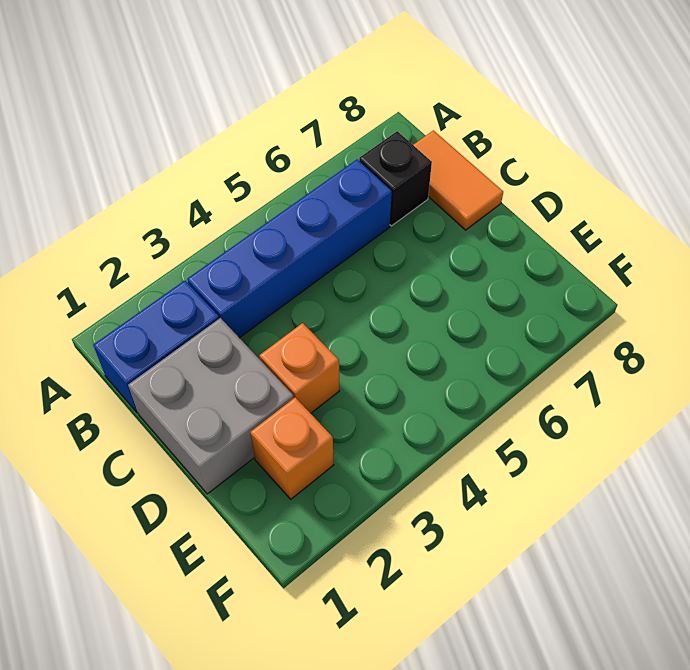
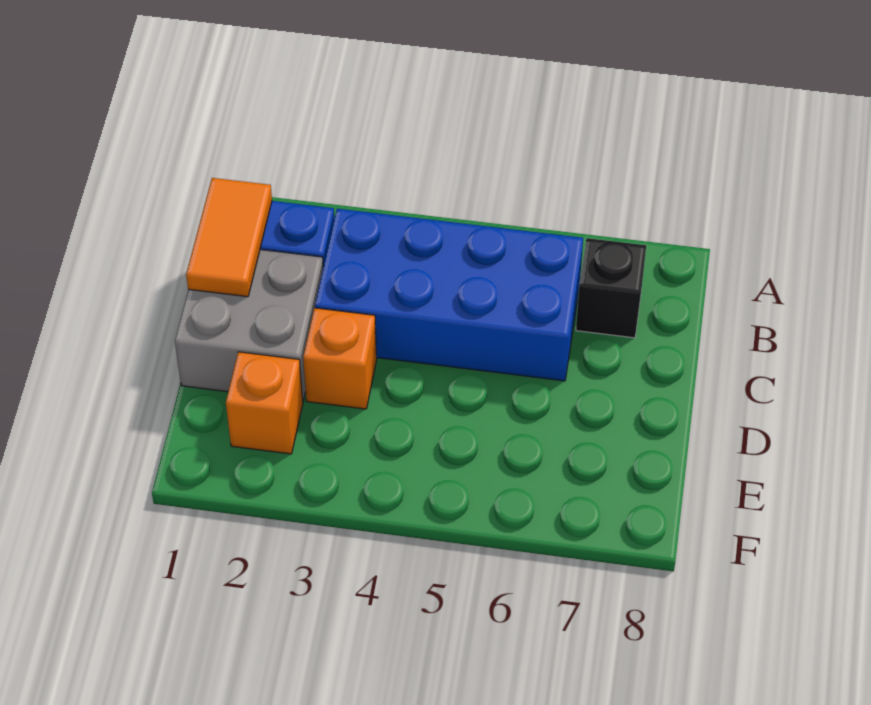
blue 1x4 brick [187,159,392,338] -> blue 2x4 brick [315,209,583,381]
orange 1x2 tile [413,130,503,230] -> orange 1x2 tile moved to [186,178,272,297]

